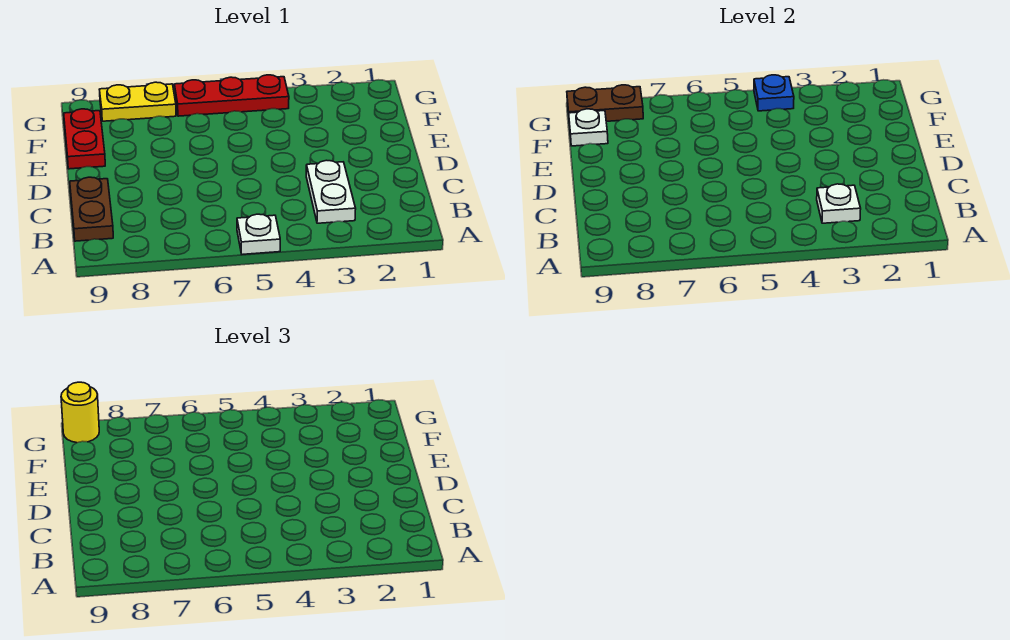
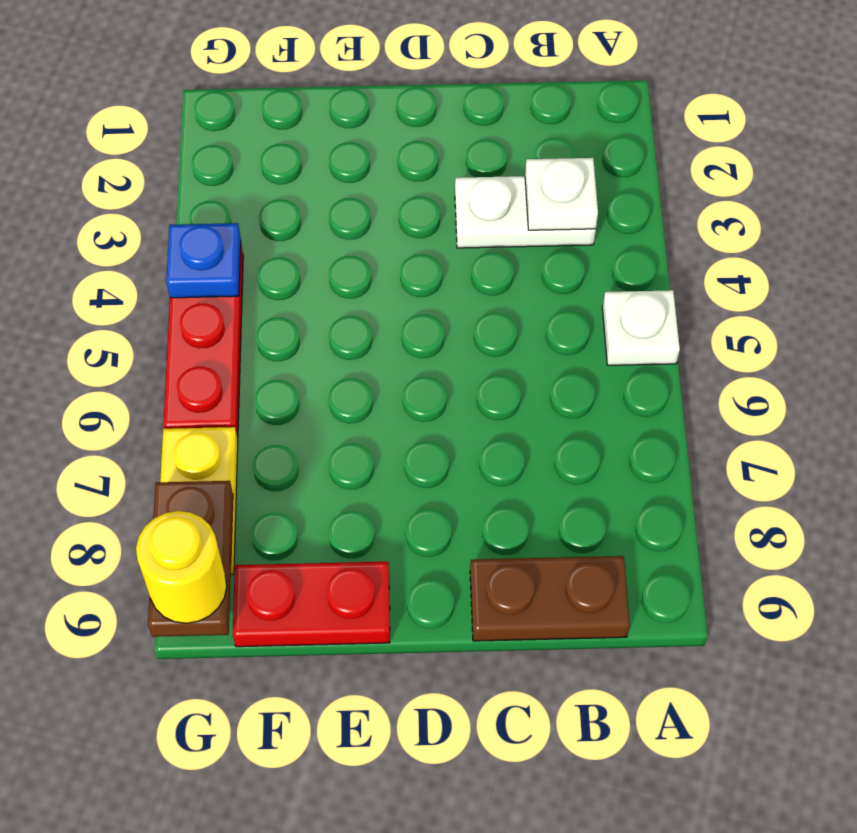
white 1x1 plate [569,109,608,146] -> none

